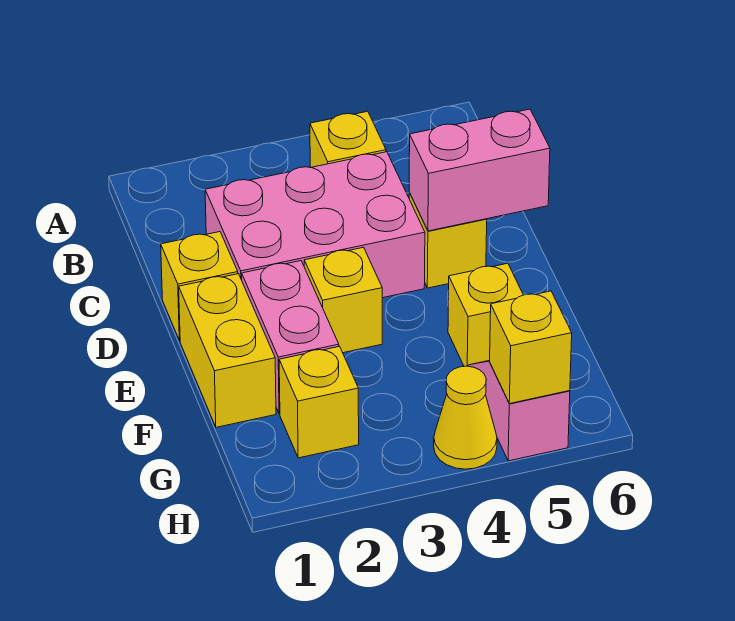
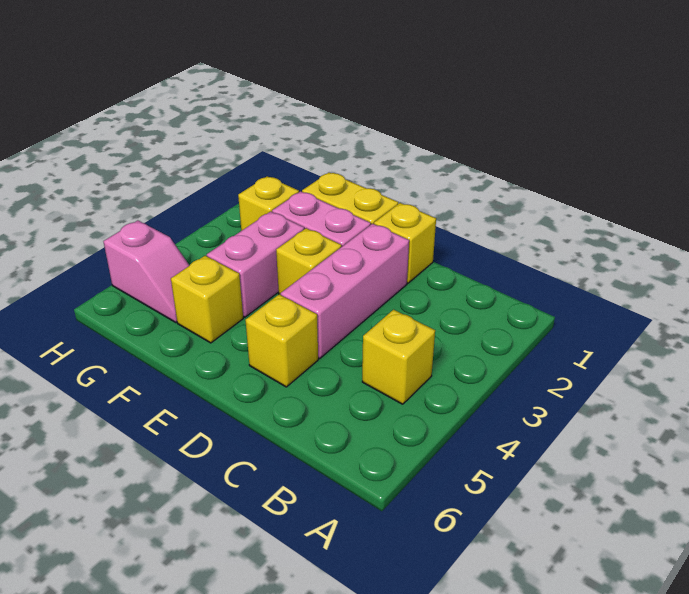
pink 2x3 brick [205,152,425,298] -> pink 1x3 brick [281,224,409,358]
pink 1x2 brick [409,109,550,231] -> pink 1x2 brick moved to [207,211,304,317]
yellow 1x1 cone [434,366,497,469] -> none
yellow 1x1 brick [490,291,572,404] -> none

